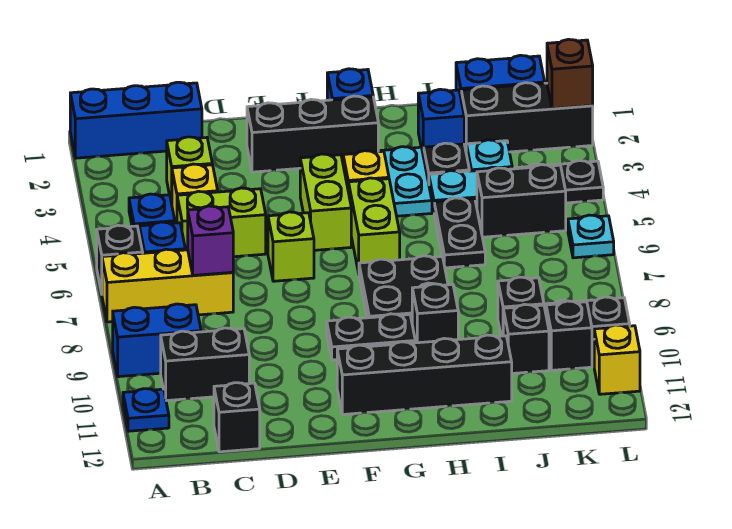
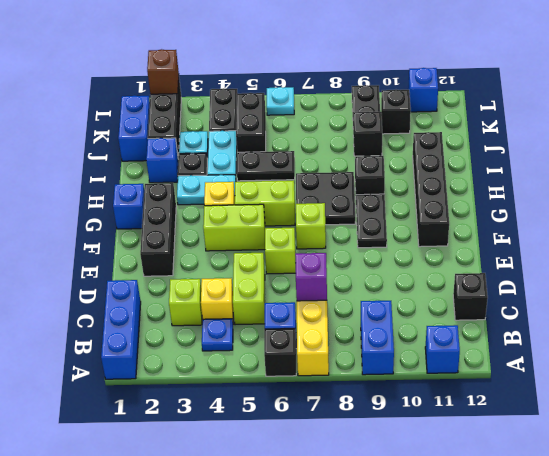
blue 1x1 plate [123,389,169,431] -> blue 1x1 brick [425,325,460,373]
black 1x2 brick [161,328,249,401] -> none
none -> lime 1x1 brick [296,203,326,249]
black 1x1 brick [503,304,549,373] -> none
yellow 1x1 brick [594,325,640,394] -> blue 1x1 brick [408,68,438,112]

